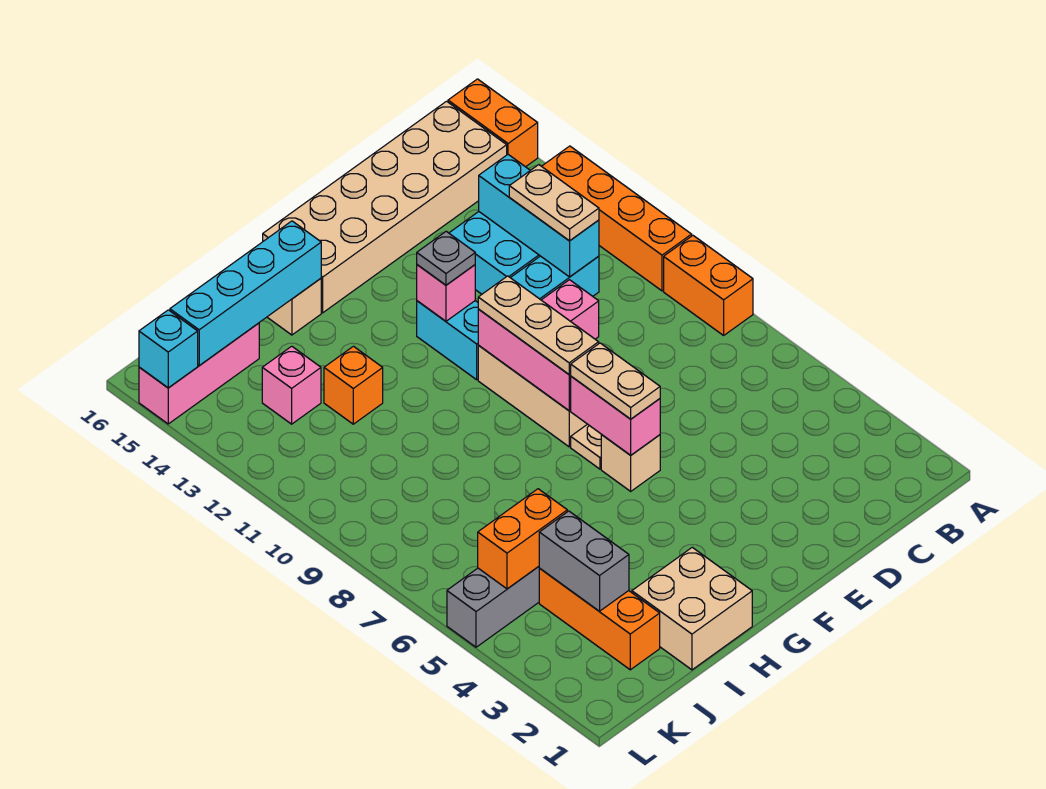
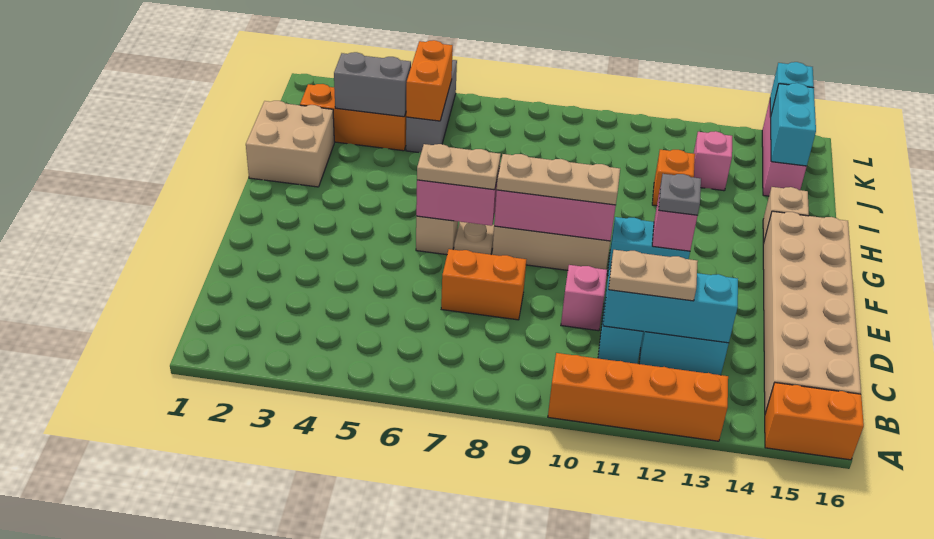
orange 1x2 brick [664,236,753,335] -> orange 1x2 brick moved to [441,249,526,320]
cyan 1x4 brick [170,221,321,366] -> cyan 1x2 brick [770,83,816,166]

